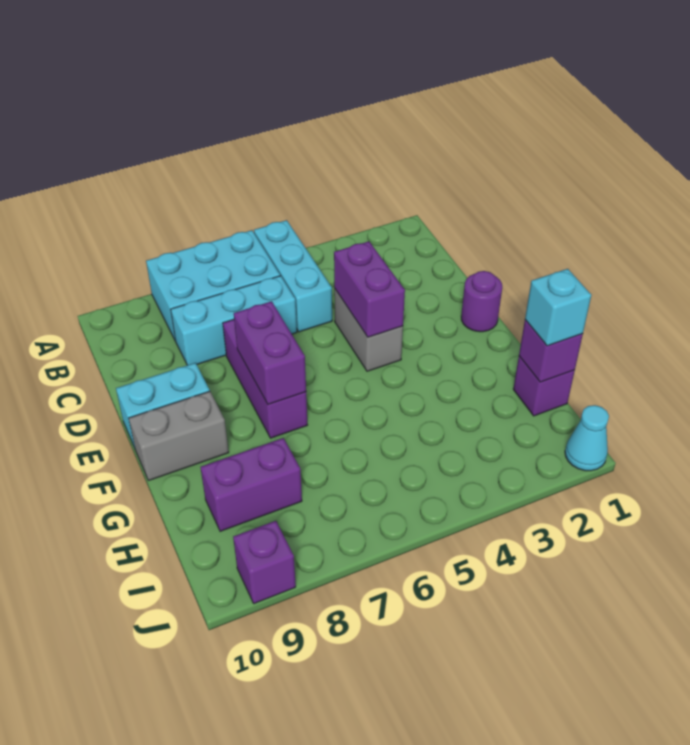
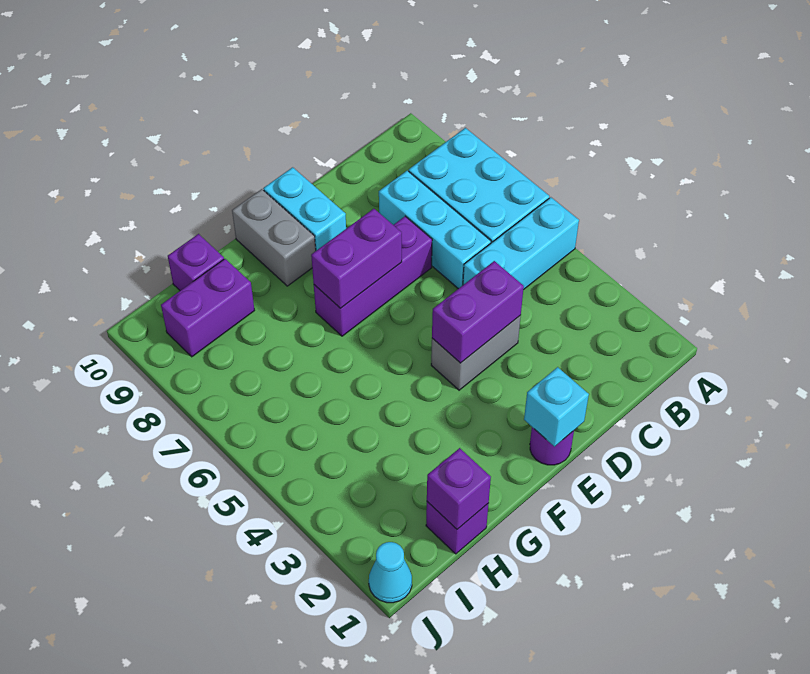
cyan 1x1 brick [525,269,591,346] -> cyan 1x1 brick moved to [524,367,589,447]
purple 1x2 brick [201,438,302,531] -> purple 1x2 brick turned to [161,259,255,357]
purple 1x1 brick [233,521,296,604] -> purple 1x1 brick moved to [168,234,224,291]

